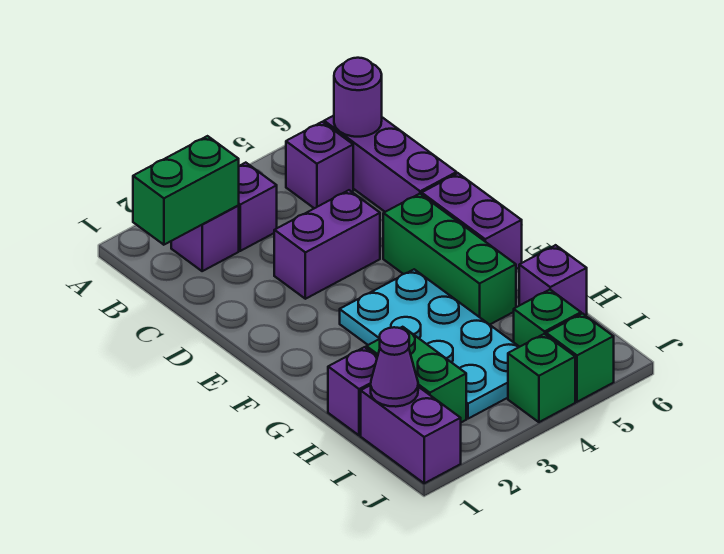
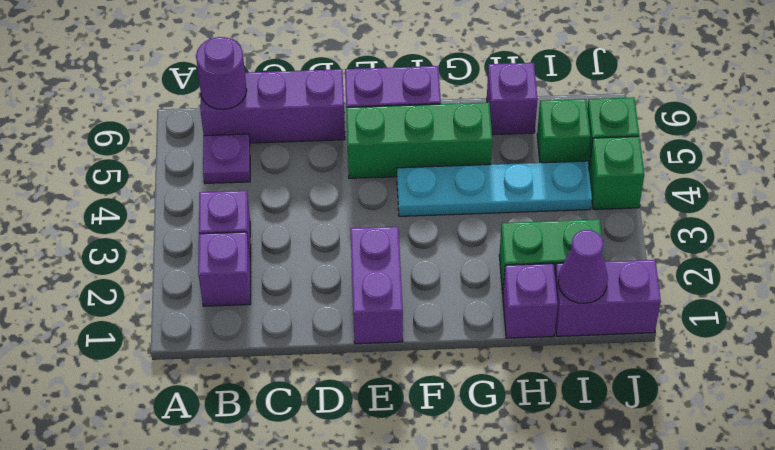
green 1x2 brick [133,136,239,245] -> none
purple 1x1 brick [286,122,353,208] -> purple 1x1 plate [203,134,250,184]
purple 1x2 brick [274,190,380,299] -> purple 1x2 brick moved to [350,227,403,344]
cyan 2x4 plate [340,269,519,419] -> cyan 1x4 plate [397,161,592,216]

